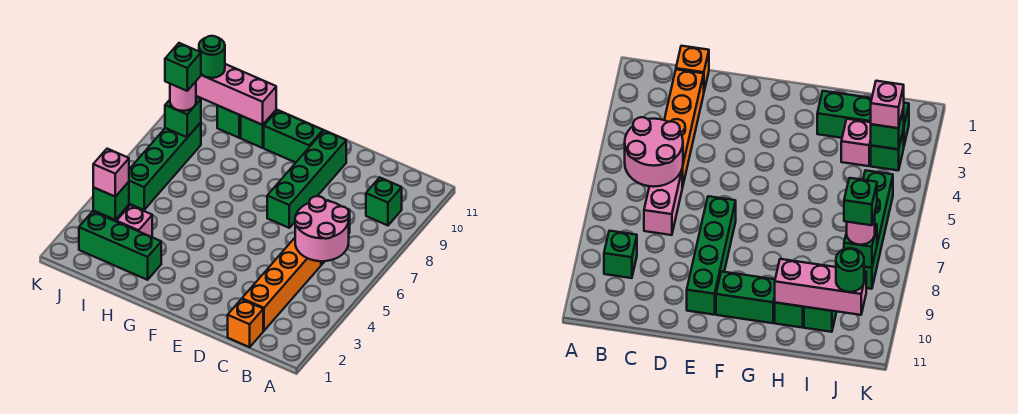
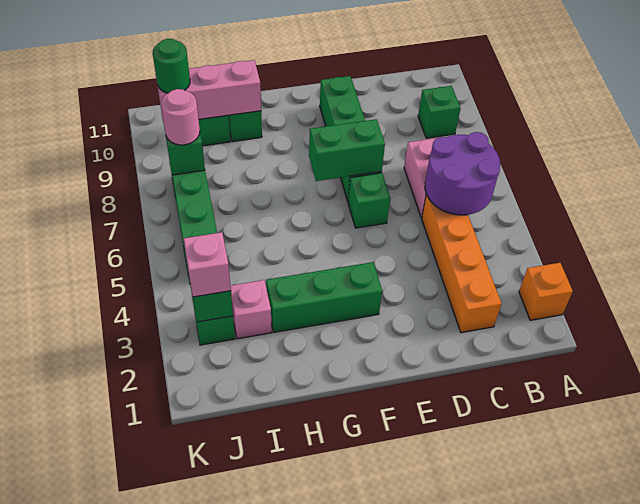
pink 2x2 round brick [295,196,349,261] -> purple 2x2 round brick [425,132,500,215]
orange 1x1 brick [228,299,263,347] -> orange 1x1 brick moved to [519,263,573,320]
green 1x2 brick [264,110,323,163] -> green 1x2 brick moved to [309,119,385,181]
green 1x3 brick [79,211,161,280] -> green 1x3 brick moved to [266,262,382,332]
green 1x1 brick [165,43,201,91] -> green 1x1 brick moved to [348,173,390,228]

